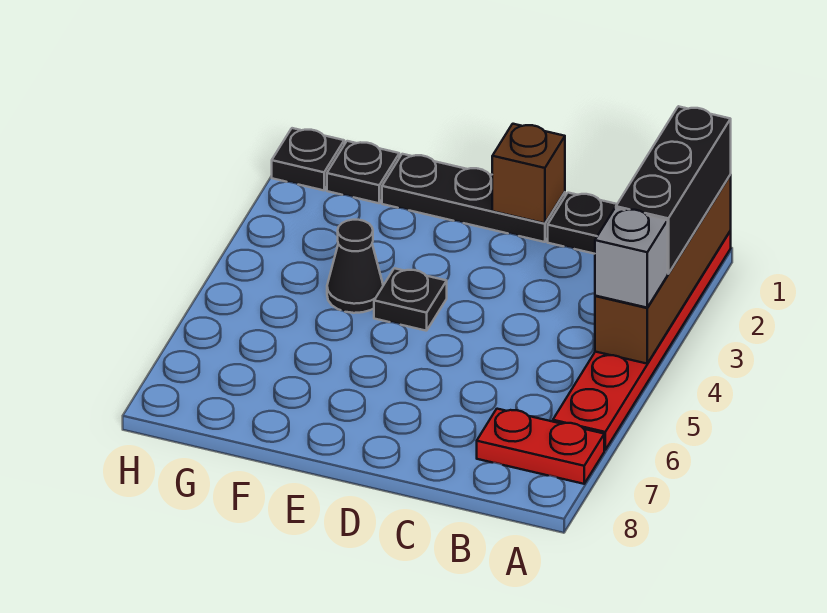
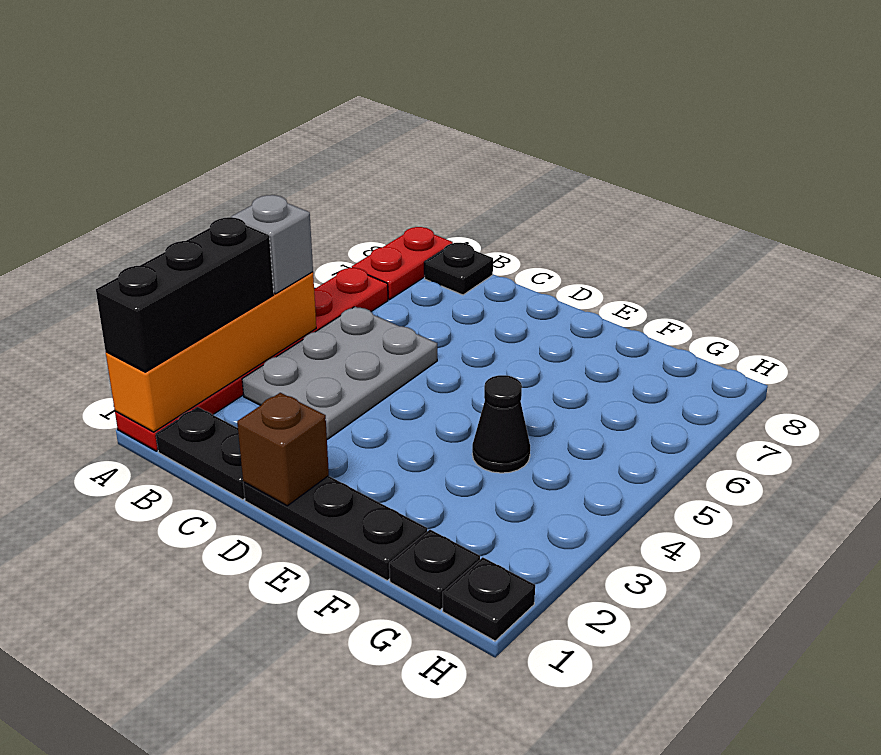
brown 1x4 brick [595,175,731,364] -> orange 1x4 brick [106,272,316,432]
red 1x2 plate [477,409,604,484] -> red 1x2 plate turned to [352,227,453,299]
none -> grey 2x3 plate [242,307,437,439]
black 1x1 plate [374,268,447,331] -> black 1x1 plate moved to [424,243,493,295]

